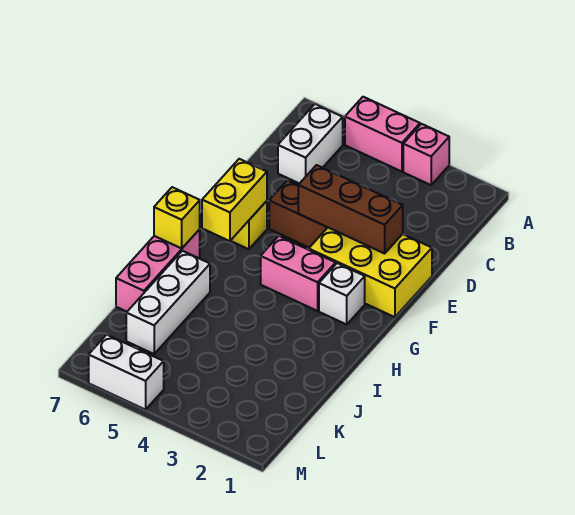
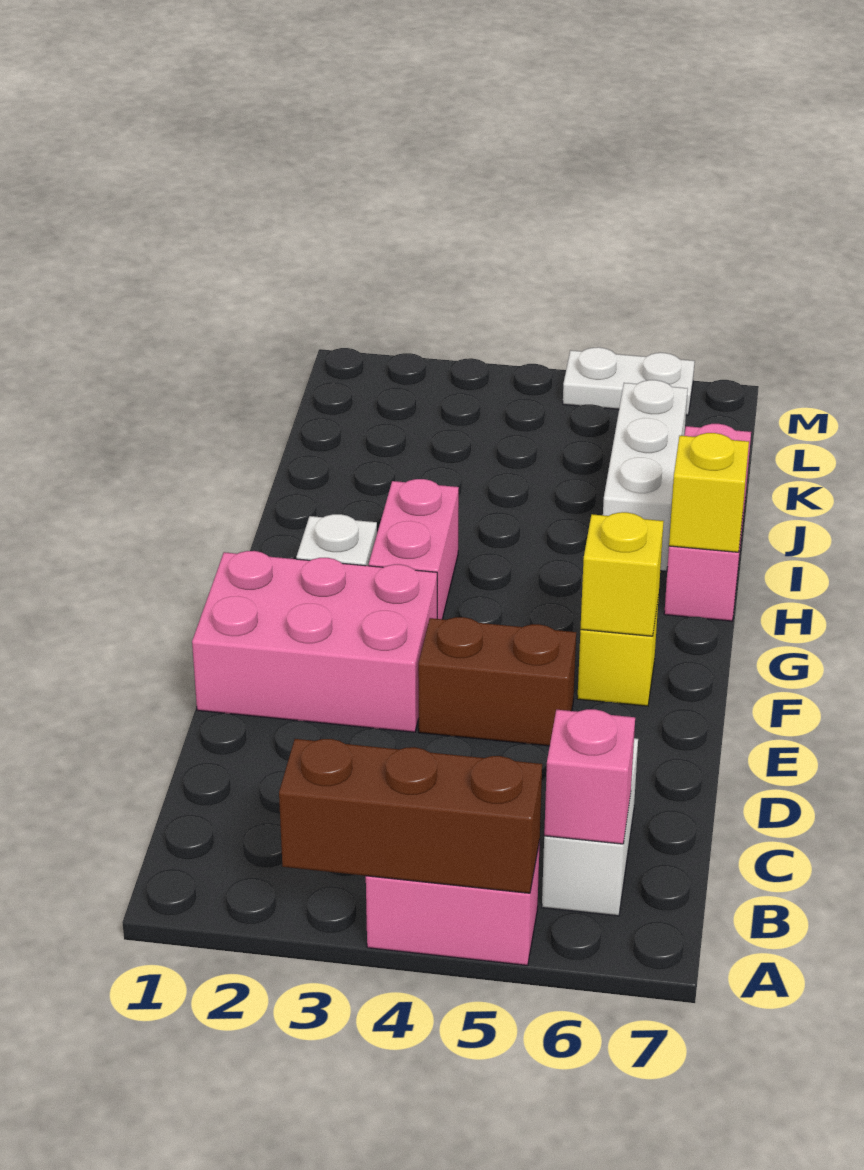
pink 1x1 brick [403,124,449,185] -> pink 1x1 brick moved to [544,709,635,844]
yellow 2x3 brick [309,228,432,317] -> pink 2x3 brick [192,551,437,732]
brown 1x3 brick [298,165,403,254] -> brown 1x3 brick moved to [279,739,542,893]
yellow 1x2 brick [202,159,267,241] -> yellow 1x1 brick [580,512,664,636]
pink 1x2 brick [261,236,336,311] -> pink 1x2 brick turned to [369,479,459,619]
white 1x2 brick [89,335,164,410] -> white 1x2 plate [563,347,695,415]

